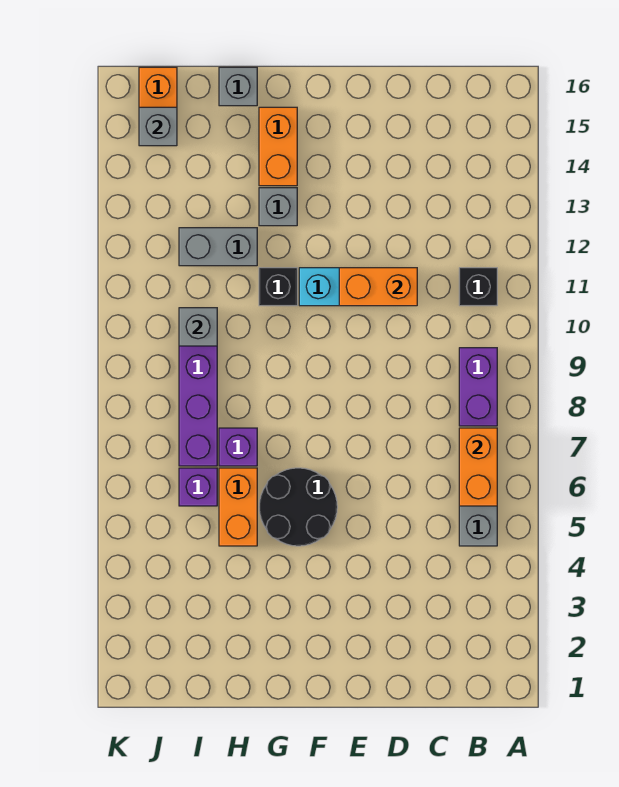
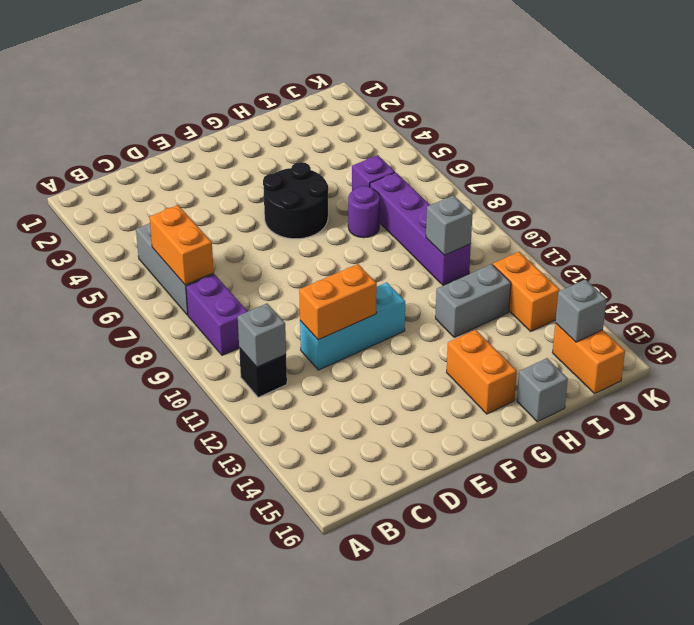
black 1x1 brick [259,268,297,306] -> none
grey 1x1 brick [259,188,297,226] -> grey 1x1 brick moved to [238,304,286,367]
orange 1x2 brick [219,468,257,546] -> orange 1x2 brick moved to [493,252,560,331]
purple 1x1 brick [219,428,257,466] -> purple 1x1 round brick [348,186,380,238]

